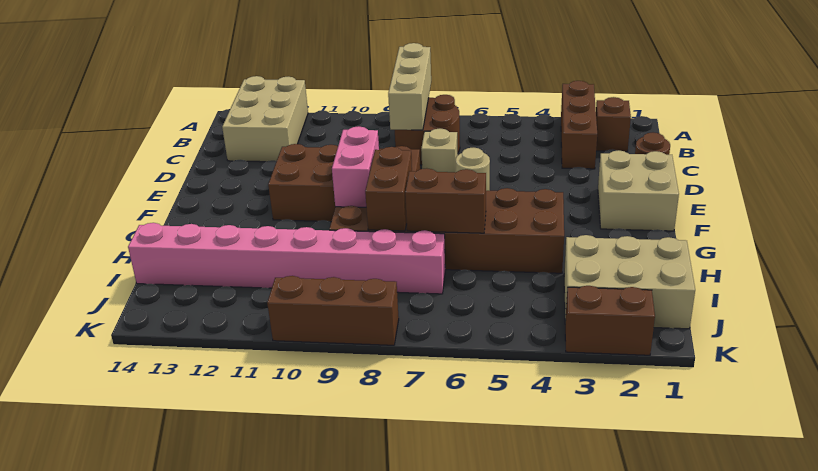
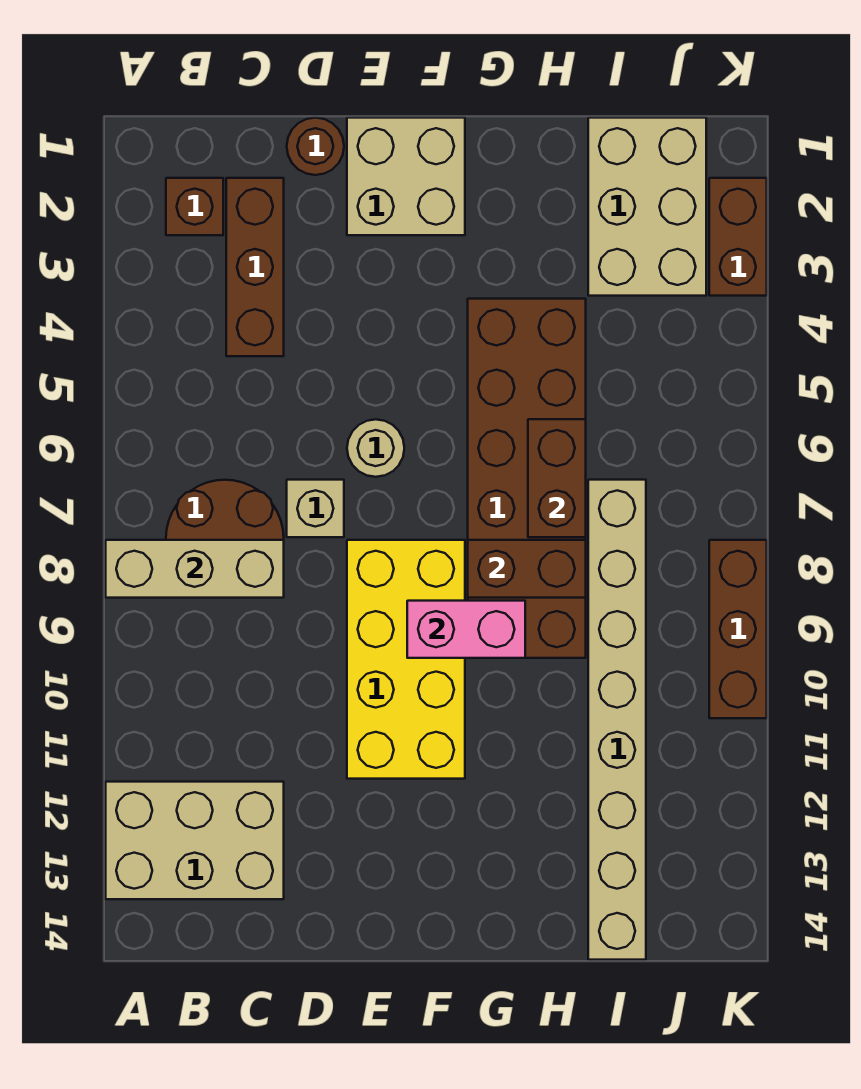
brown 1x3 brick [561,81,597,169] -> brown 1x3 brick turned to [226,178,284,356]
brown 2x4 brick [268,144,420,222] -> yellow 2x4 brick [347,540,465,779]
pink 1x8 brick [128,223,445,294] -> tan 1x8 brick [588,480,646,960]

